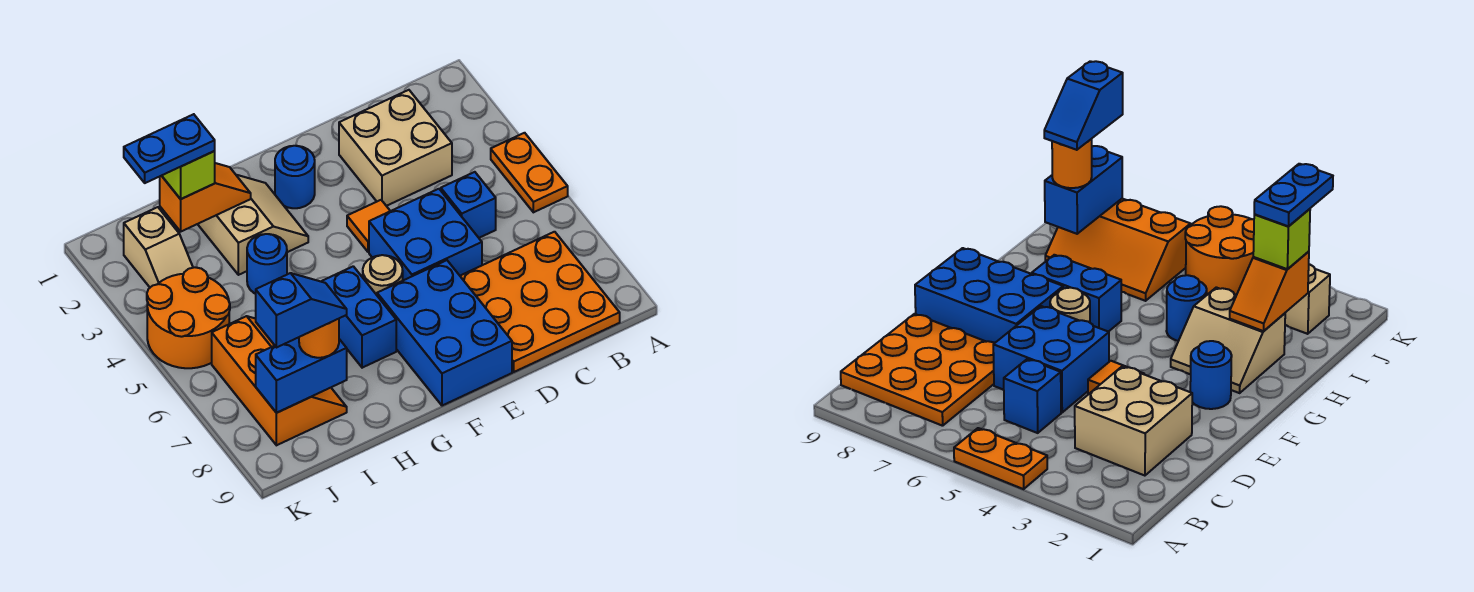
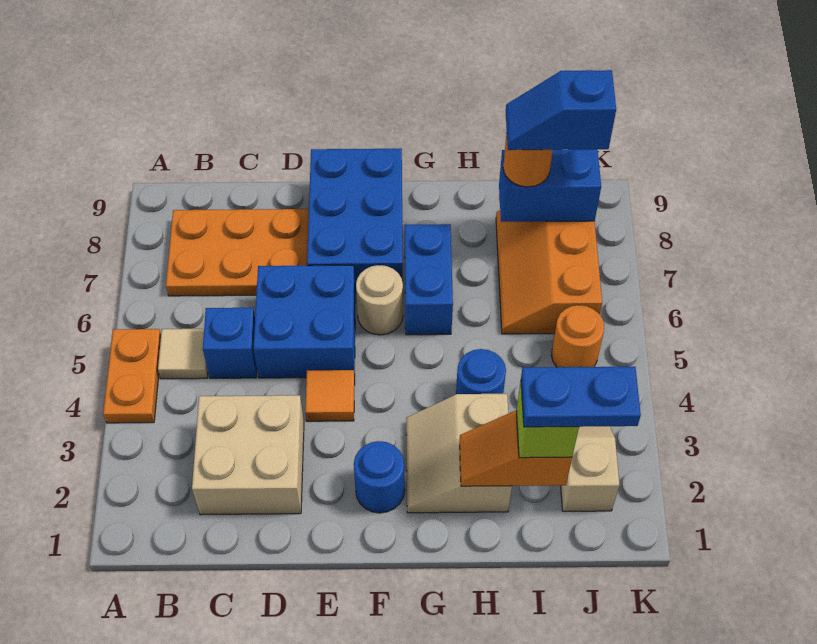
none -> tan 1x1 tile [158,329,208,379]
orange 3x3 plate [460,232,620,372] -> orange 2x3 plate [166,209,309,296]
orange 2x2 round brick [147,267,230,368] -> orange 1x1 round brick [551,305,604,367]

